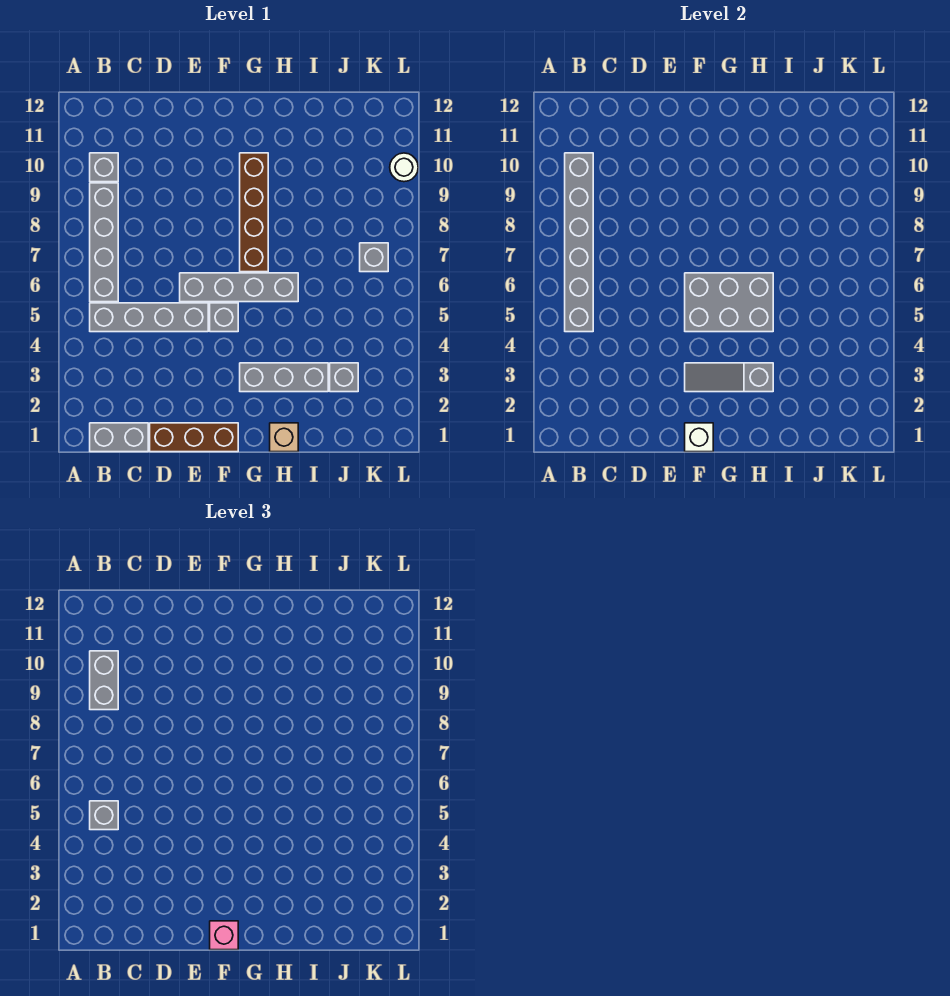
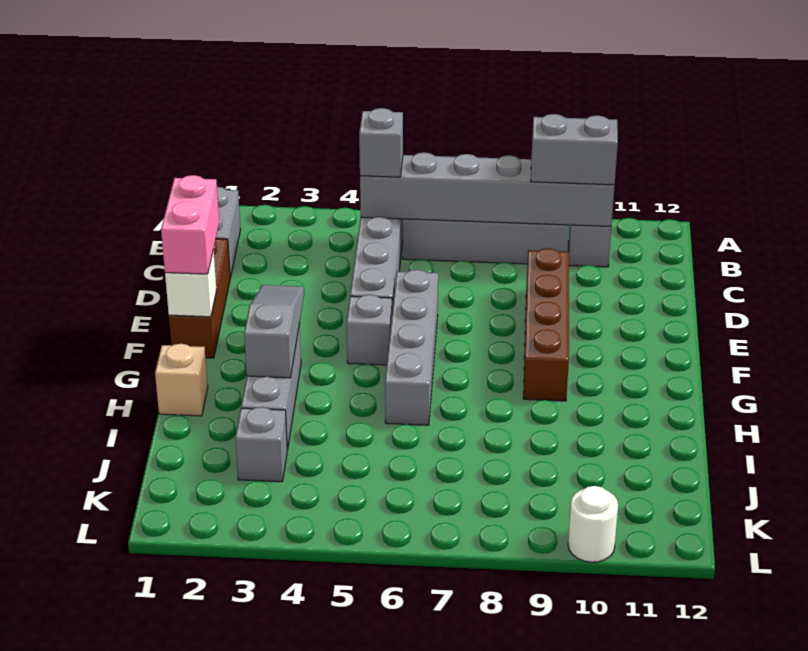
pink 1x1 brick [210,921,238,950] -> pink 1x2 brick [161,175,219,274]
grey 2x3 brick [685,273,773,332] -> none
brown 1x4 brick [240,153,268,272] -> brown 1x4 brick turned to [523,248,569,401]
grey 1x1 brick [360,243,388,272] -> none

